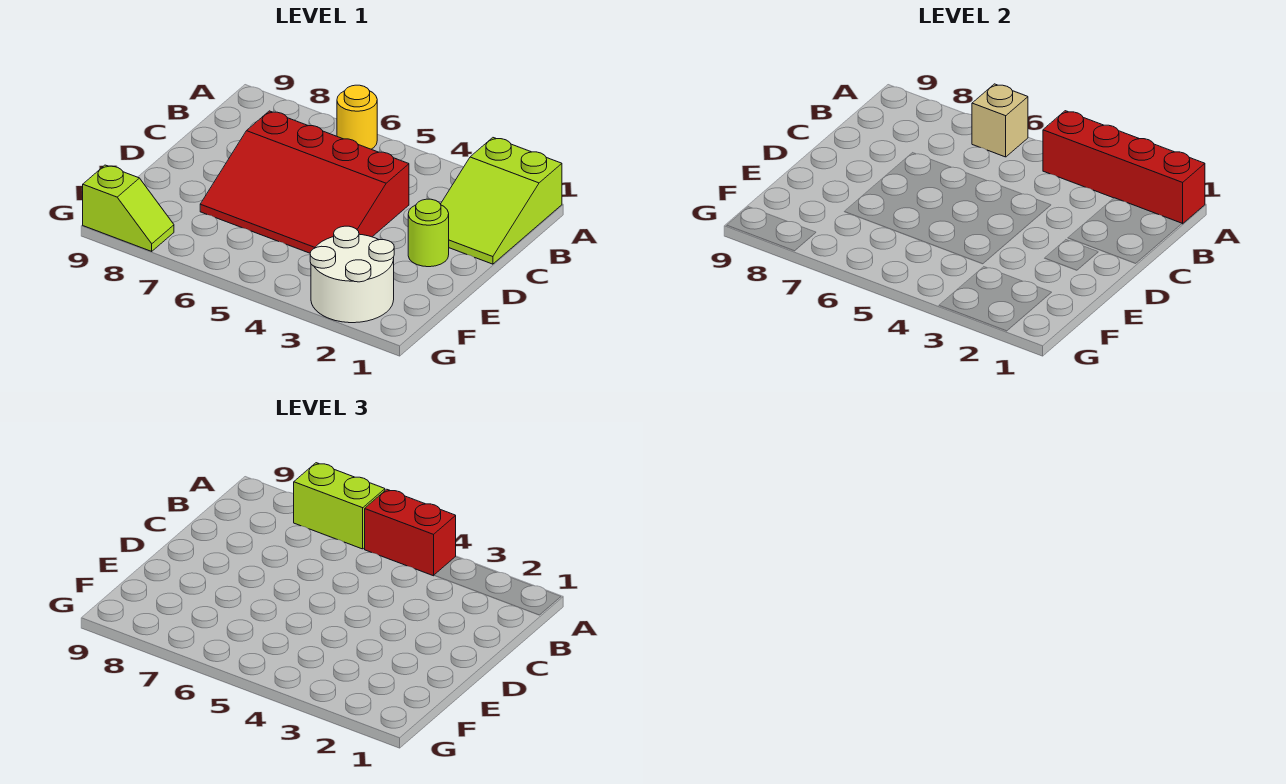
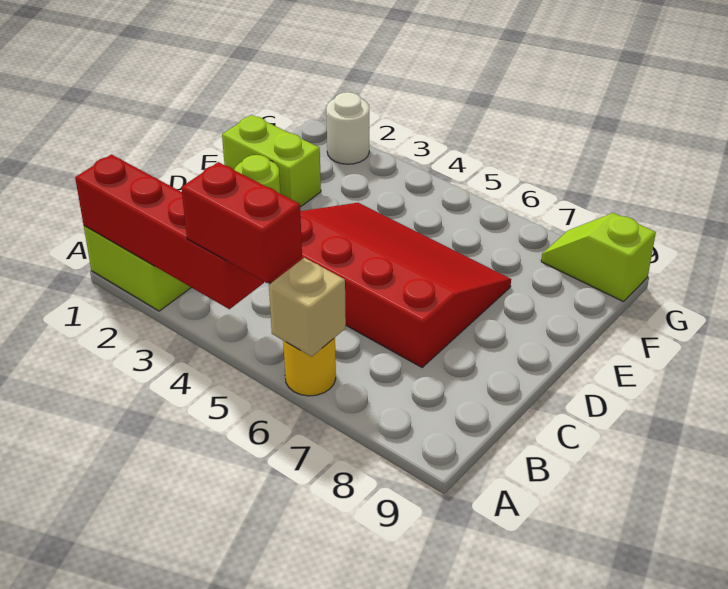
lime 1x2 brick [294,463,385,549] -> lime 1x2 brick moved to [222,115,321,207]
white 2x2 round brick [310,226,394,323] -> white 1x1 round brick [326,92,369,164]

